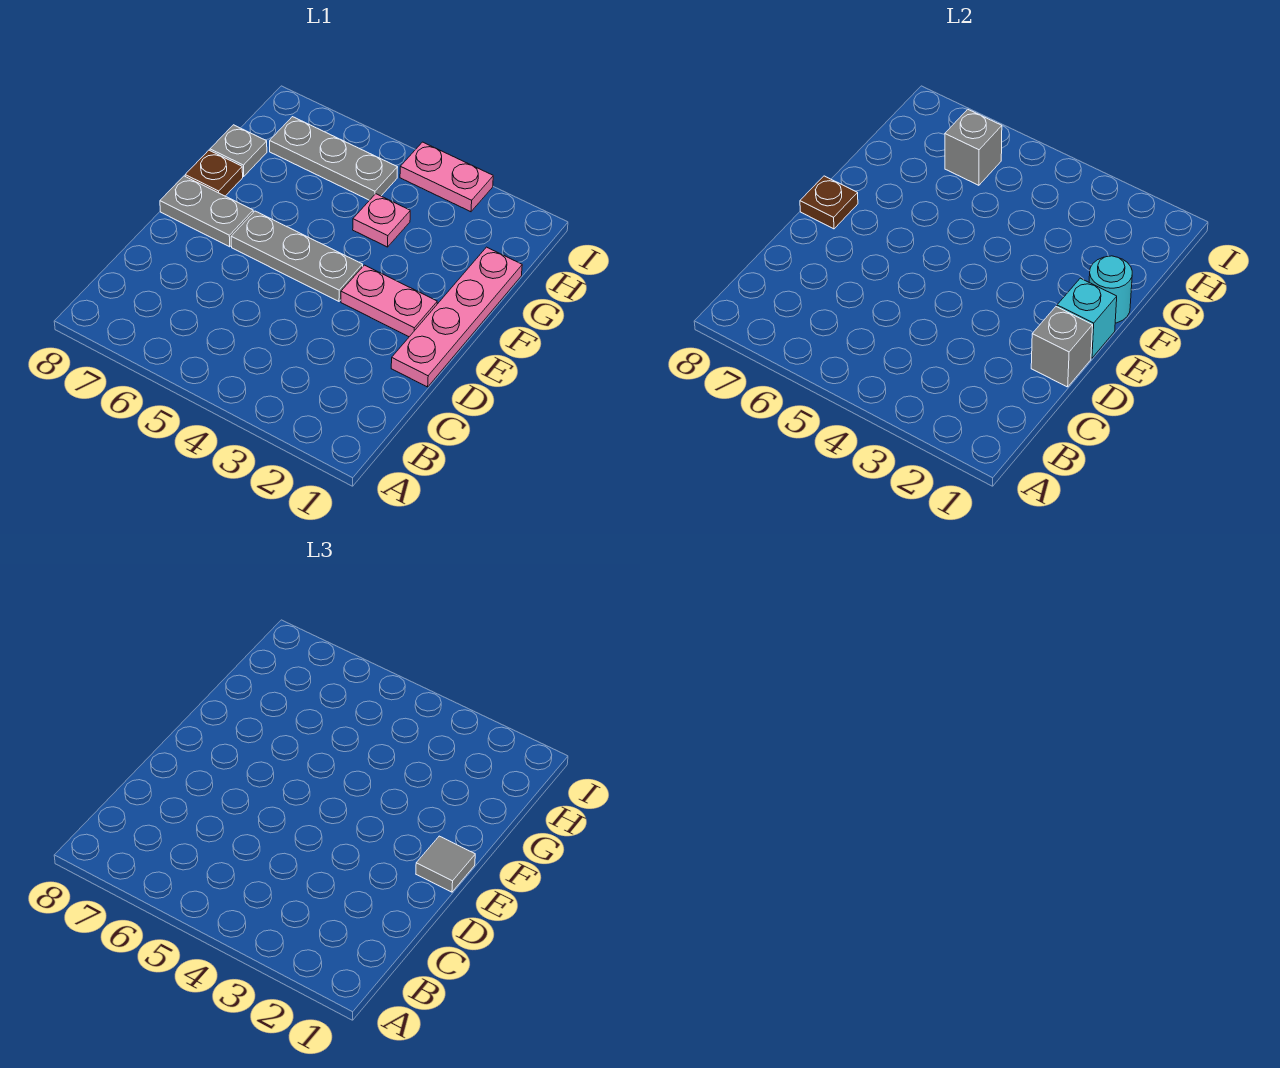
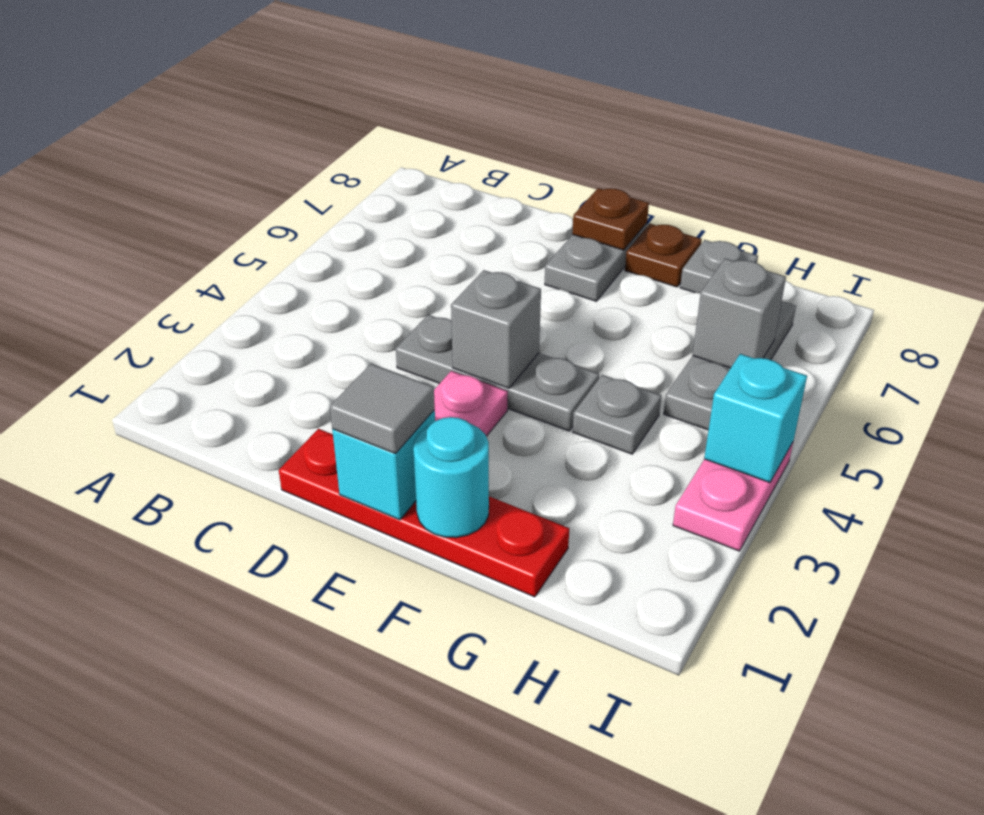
pink 1x4 plate [391,247,522,387] -> red 1x4 plate [279,429,569,597]
grey 1x1 brick [1031,307,1093,387] -> grey 1x1 brick moved to [451,270,541,388]
grey 1x3 plate [231,211,363,301] -> grey 1x3 plate turned to [396,315,599,431]
pink 1x1 plate [353,194,410,247] -> grey 1x1 plate [572,375,661,454]
none -> cyan 1x1 brick [704,354,807,483]

